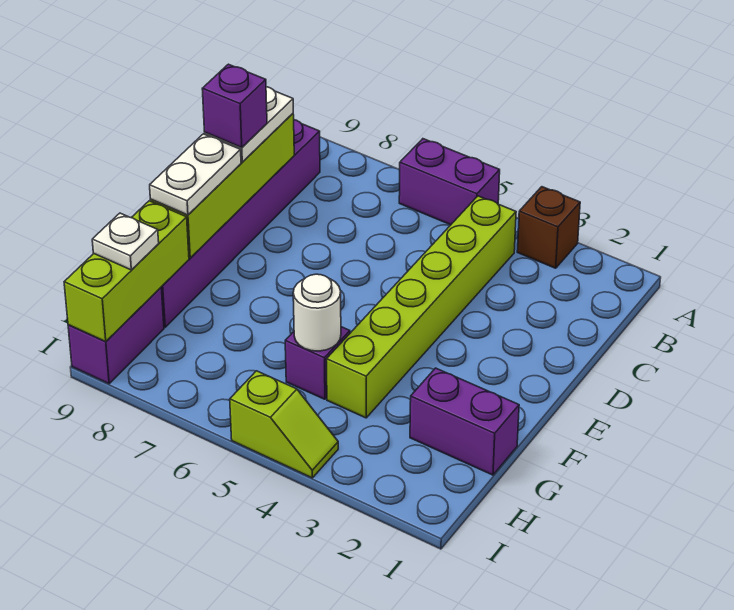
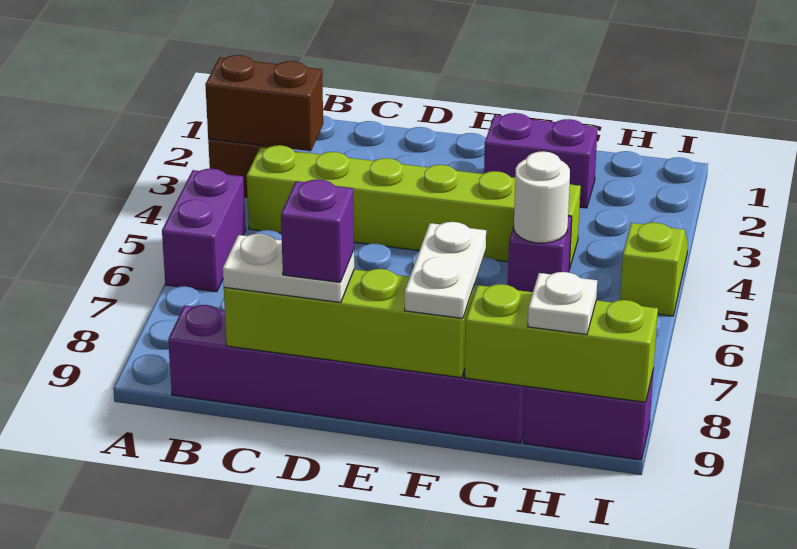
none -> brown 1x2 brick [205,55,323,151]
white 1x2 plate [150,134,241,215] -> white 1x2 plate turned to [405,222,486,318]
purple 1x2 brick [410,368,519,475] -> purple 1x2 brick turned to [484,113,598,208]

